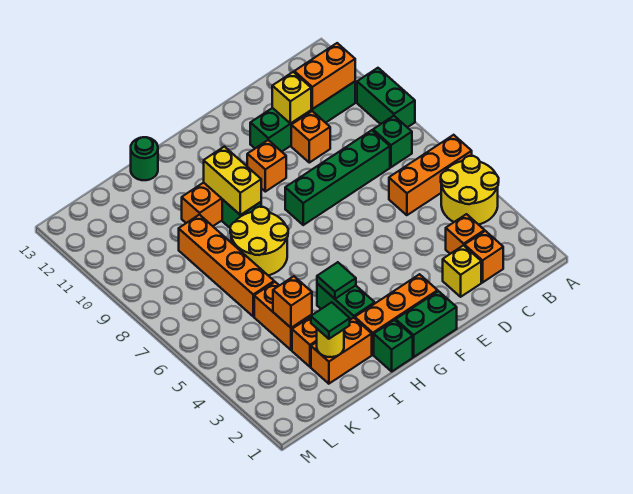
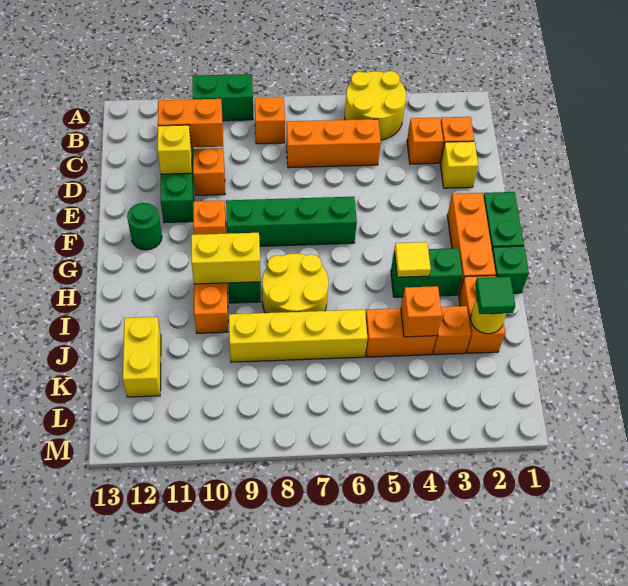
orange 1x3 brick [389,135,472,215] -> orange 1x3 brick turned to [286,119,381,168]
green 1x1 brick [373,116,412,167] -> orange 1x1 brick [255,97,285,144]
orange 1x2 brick [294,43,355,109] -> orange 1x2 brick turned to [158,99,223,148]
green 1x4 brick [285,130,390,225] -> green 1x4 brick turned to [226,197,357,246]
green 1x1 tile [317,262,356,299] -> yellow 1x1 tile [394,242,431,277]
green 1x1 round brick [131,137,158,180] -> green 1x1 round brick moved to [127,203,162,250]
orange 1x4 brick [179,215,274,316] -> yellow 1x4 brick [229,310,367,362]
none -> yellow 1x2 brick [123,317,161,397]

